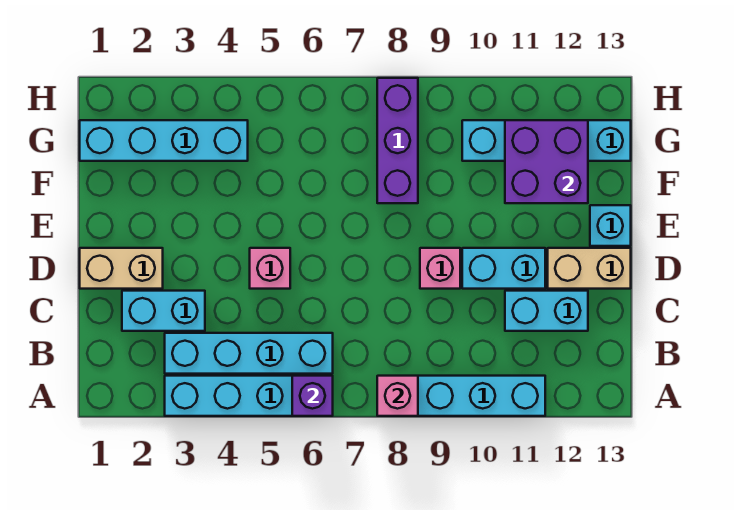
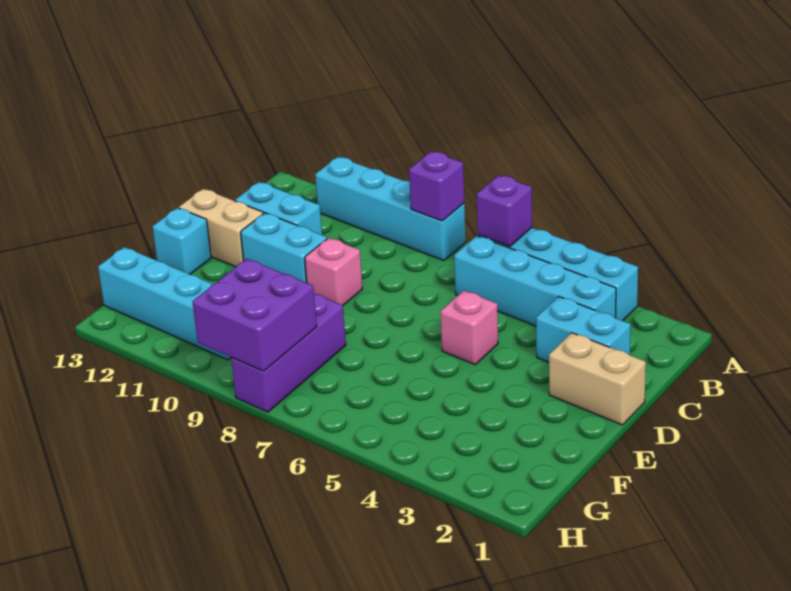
pink 1x1 brick [377,376,418,416] -> purple 1x1 brick [409,151,464,221]
purple 2x2 brick [505,120,588,203] -> purple 2x2 brick moved to [192,259,317,371]
cyan 1x4 brick [80,120,248,161] -> none

